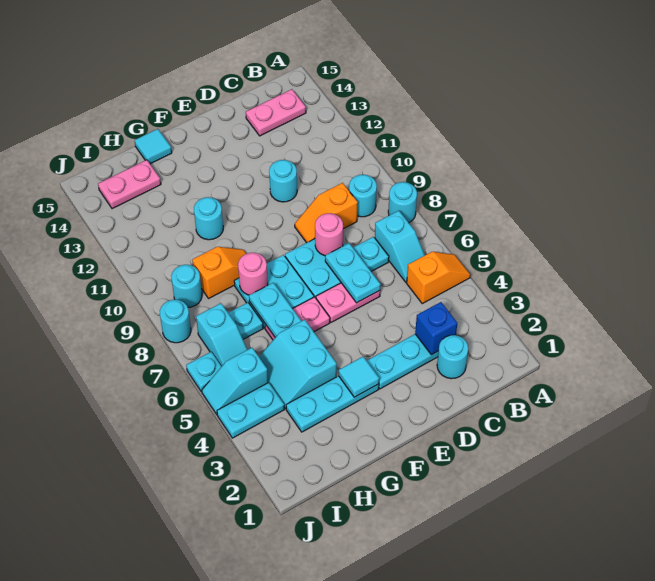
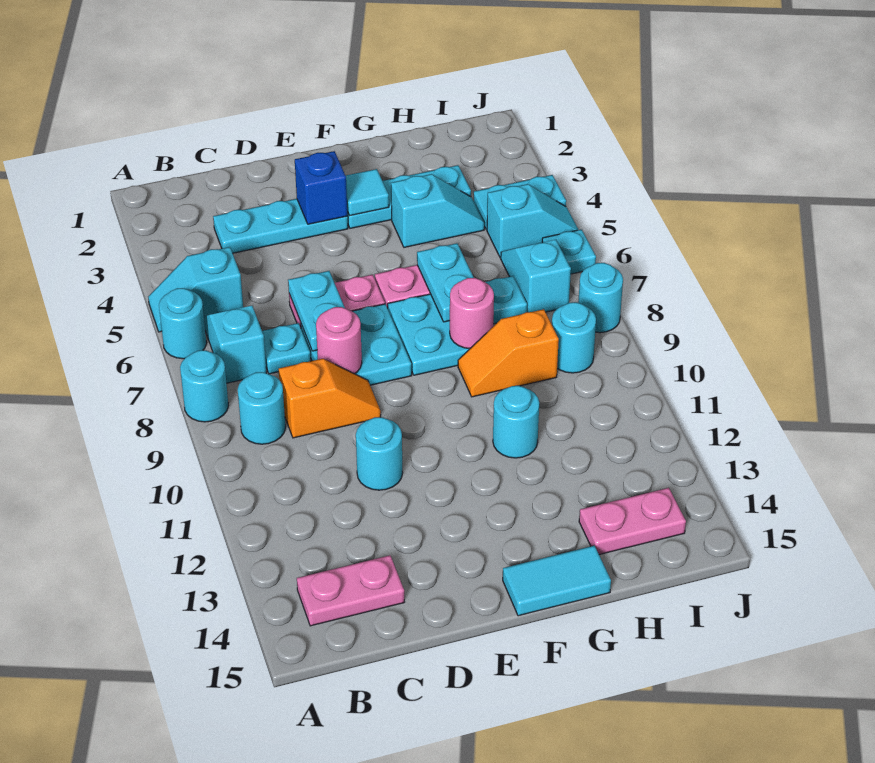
orange 1x2 slope [407,252,470,304] -> cyan 1x2 slope [148,247,243,332]
cyan 1x1 round brick [437,335,468,379] -> cyan 1x1 round brick moved to [159,288,206,359]
blue 1x1 brick [415,302,457,355] -> blue 1x1 brick moved to [295,151,347,224]
cyan 2x2 slope [259,320,337,409] -> cyan 1x2 slope [391,174,484,247]
cyan 1x1 tile [135,129,172,164] -> cyan 1x2 tile [503,546,611,616]

